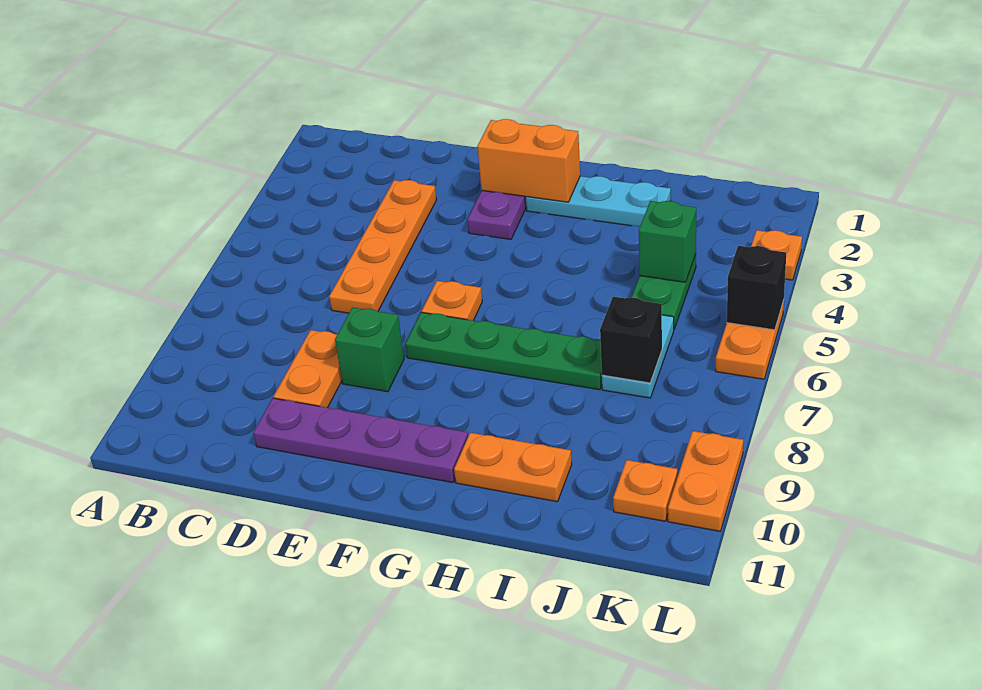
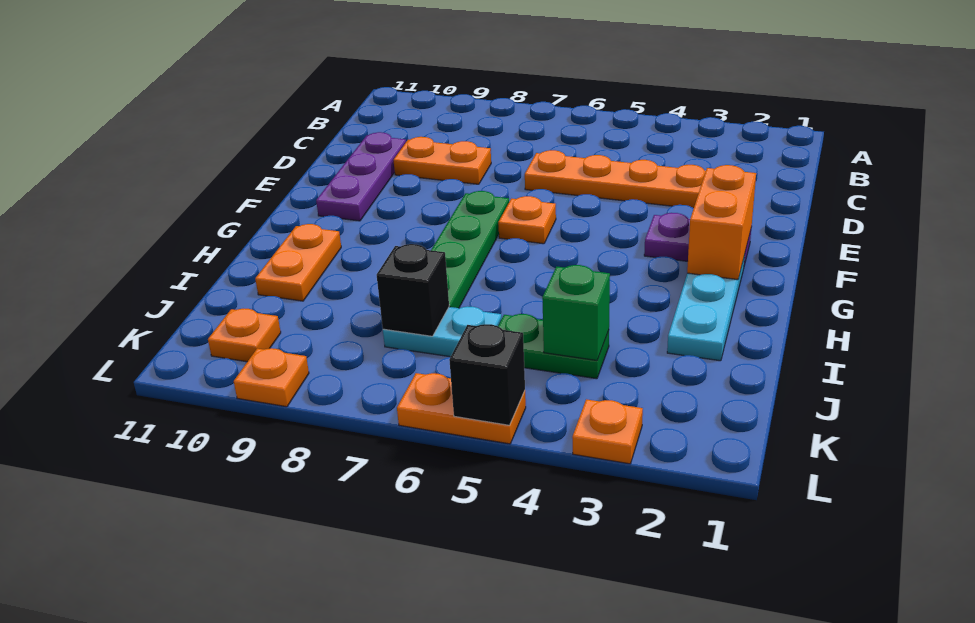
purple 1x4 plate [253,398,468,483] -> purple 1x3 plate [316,132,406,221]
green 1x1 brick [335,307,404,392] -> none
orange 1x2 plate [668,431,743,531] -> orange 1x1 plate [234,348,309,407]

